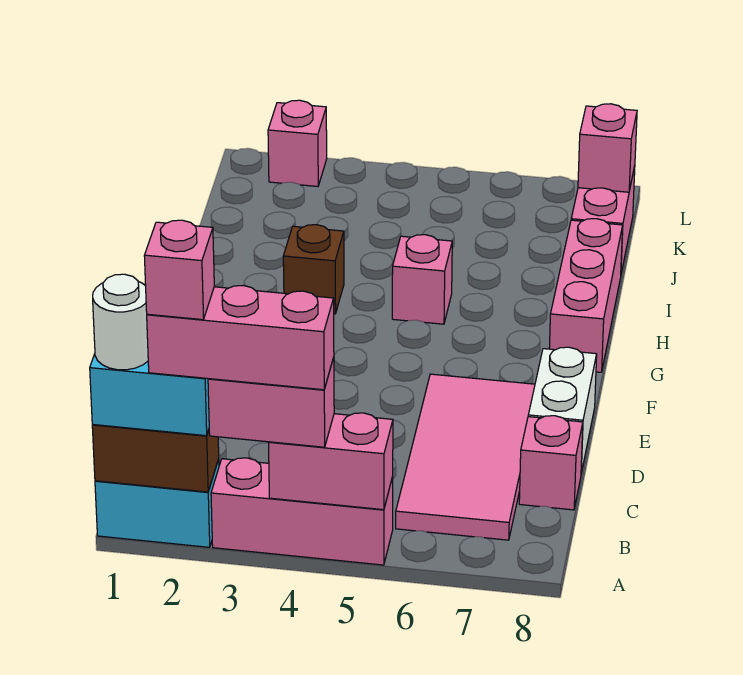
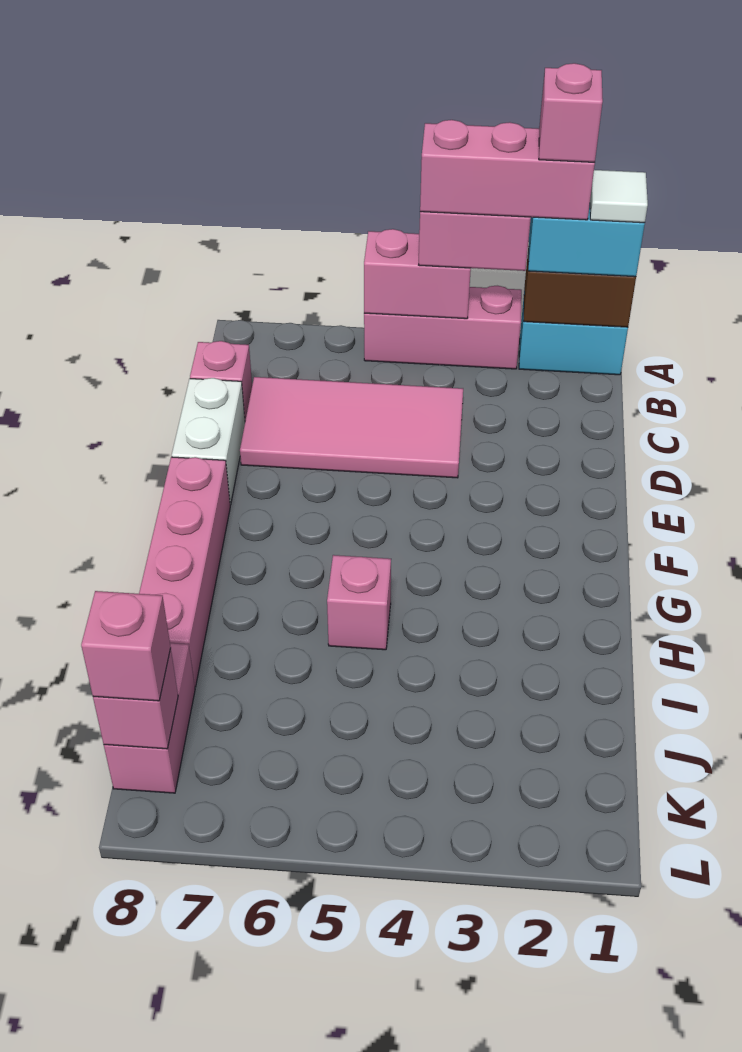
white 1x1 round brick [93,274,148,370] -> white 1x1 tile [590,170,648,223]
pink 2x4 tile [396,374,535,540] -> pink 2x4 tile turned to [240,377,463,478]
pink 1x3 brick [549,219,623,372] -> pink 1x4 brick [139,457,230,687]
brown 1x1 brick [283,225,344,314] -> none
pink 1x1 brick [268,100,327,186] -> pink 1x1 brick moved to [81,591,171,701]

